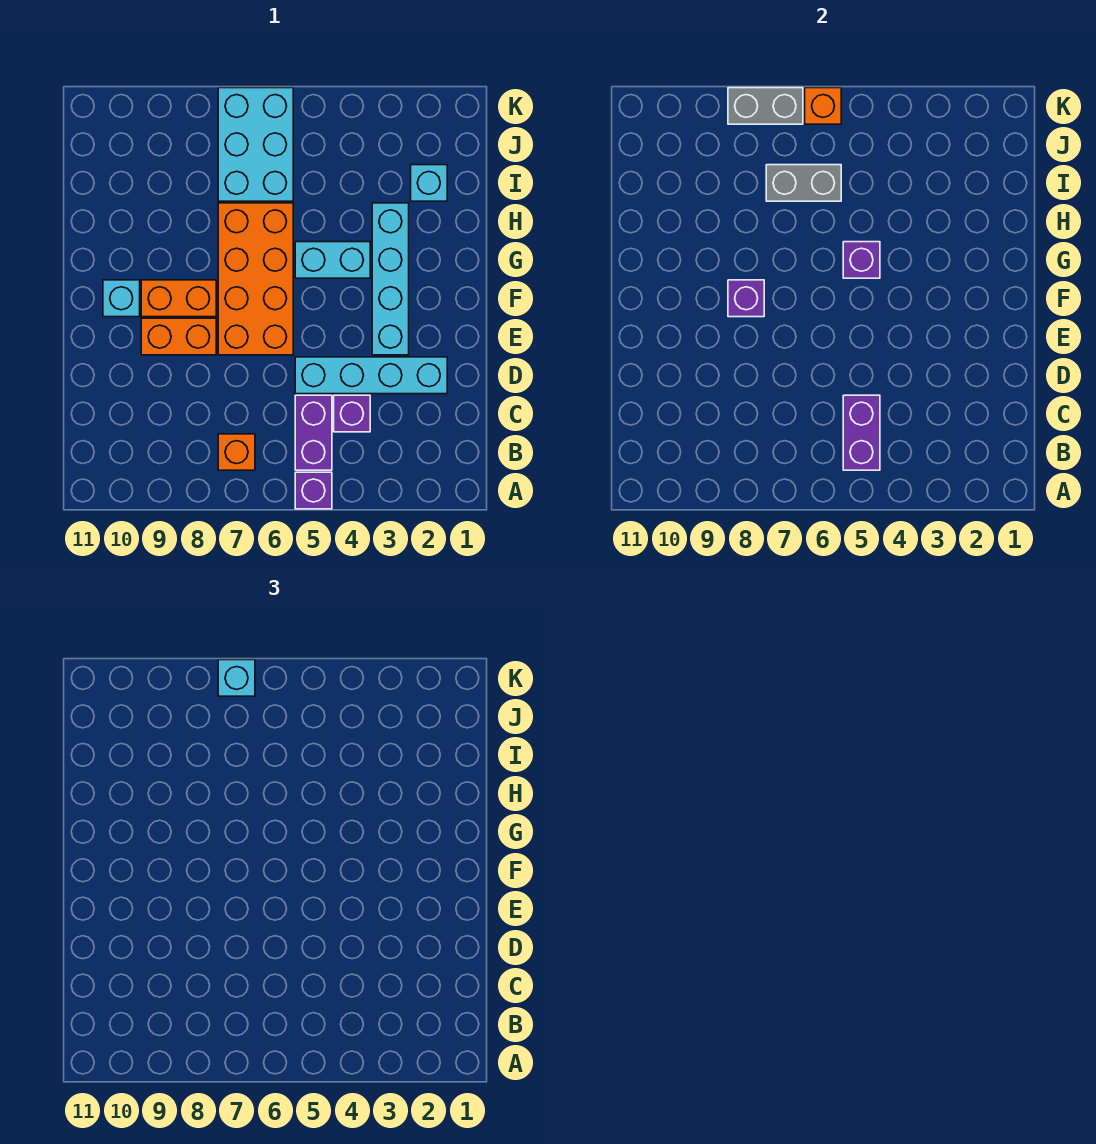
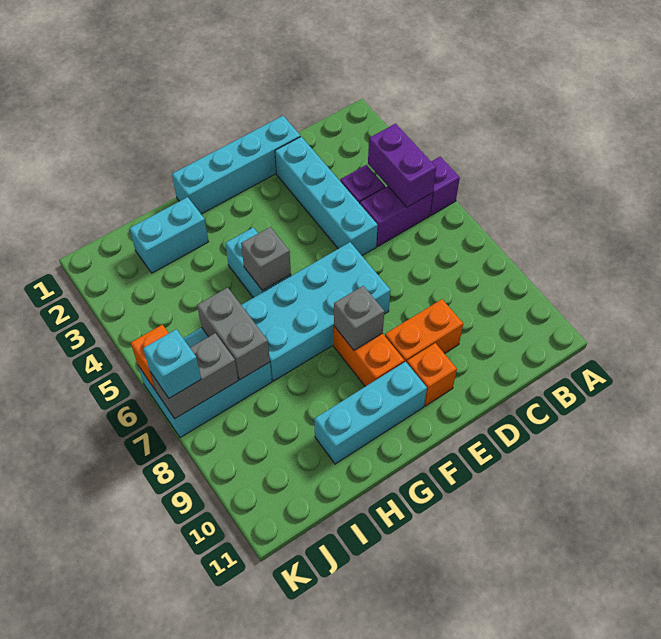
purple 1x2 brick [843,395,880,470] -> purple 1x2 brick turned to [368,124,436,207]
orange 1x1 brick [218,434,255,470] -> orange 1x1 brick moved to [407,343,457,406]
cyan 1x4 brick [372,203,409,355] -> cyan 1x4 brick moved to [172,116,300,214]
orange 2x4 brick [218,203,293,355] -> cyan 2x4 brick [241,242,391,381]
orange 1x2 brick [141,318,216,355] -> orange 1x2 brick turned to [385,299,463,362]
purple 1x1 brick [728,280,764,317] -> grey 1x1 brick [334,286,384,350]
cyan 1x1 brick [103,280,140,317] -> cyan 1x3 brick [314,362,427,464]
purple 1x1 brick [843,242,880,278] -> grey 1x1 brick [241,227,291,290]
cyan 1x1 brick [411,165,447,201] -> cyan 1x2 brick [130,197,209,273]
grey 1x2 brick [728,88,803,124] -> grey 1x2 brick turned to [150,333,238,419]

